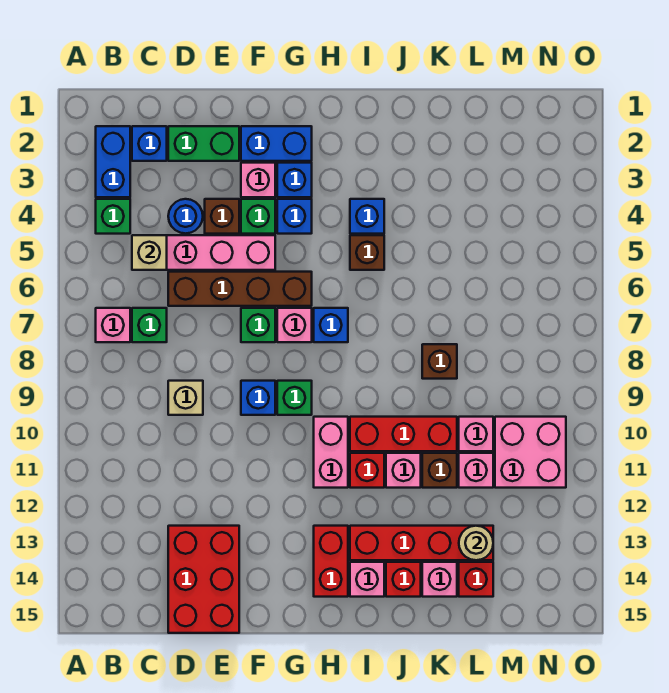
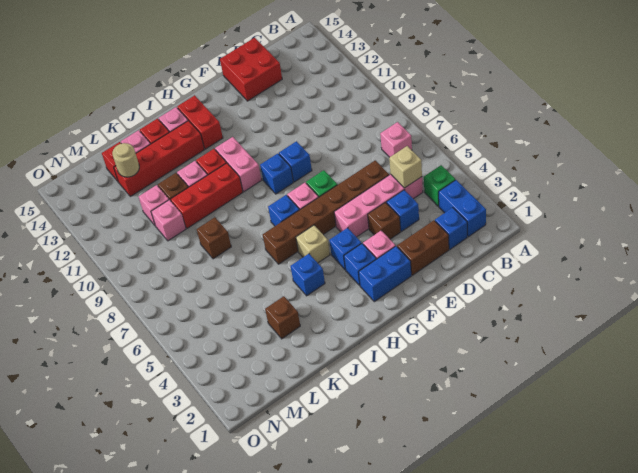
green 1x1 brick [132,308,167,342] -> none
green 1x2 brick [168,126,239,161] -> brown 1x2 brick [397,220,449,275]
blue 1x1 round brick [168,199,203,234] -> blue 1x1 brick [386,190,419,232]
brown 1x4 brick [168,272,312,306] -> brown 1x6 brick [263,160,389,264]
tan 1x1 brick [168,381,203,415] -> tan 1x1 brick moved to [296,225,330,263]
red 2x3 brick [168,526,239,633] -> red 2x2 brick [220,38,282,101]
green 1x1 brick [241,199,275,234] -> none
green 1x1 brick [277,381,312,415] -> blue 1x1 brick [260,153,293,194]
brown 1x1 brick [350,235,384,270] -> brown 1x1 brick moved to [265,296,300,339]
pink 2x2 brick [495,417,566,488] -> none

